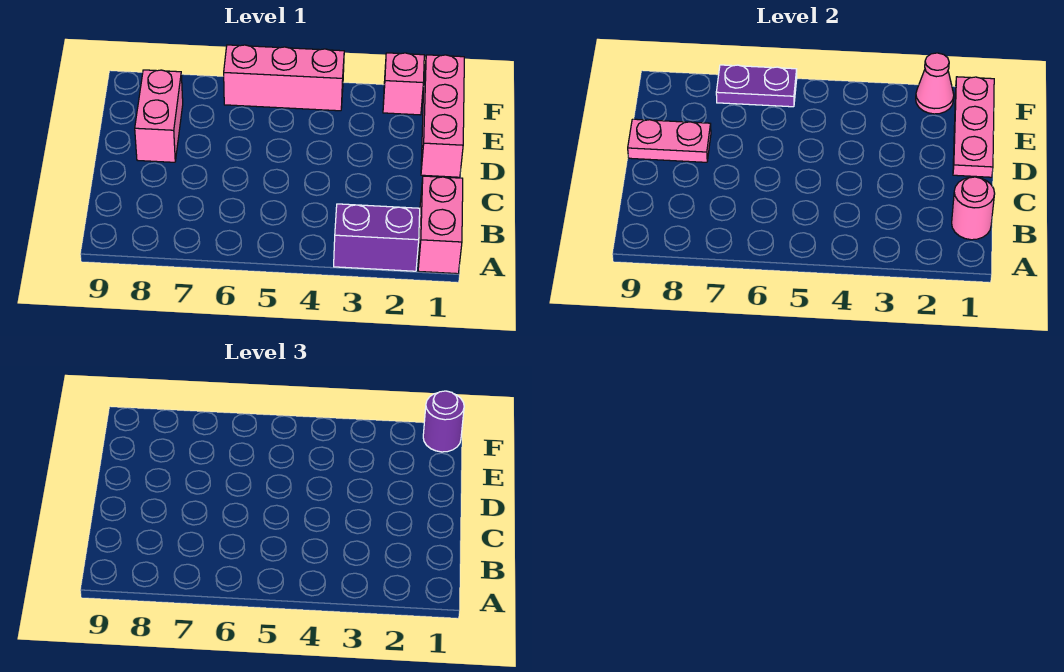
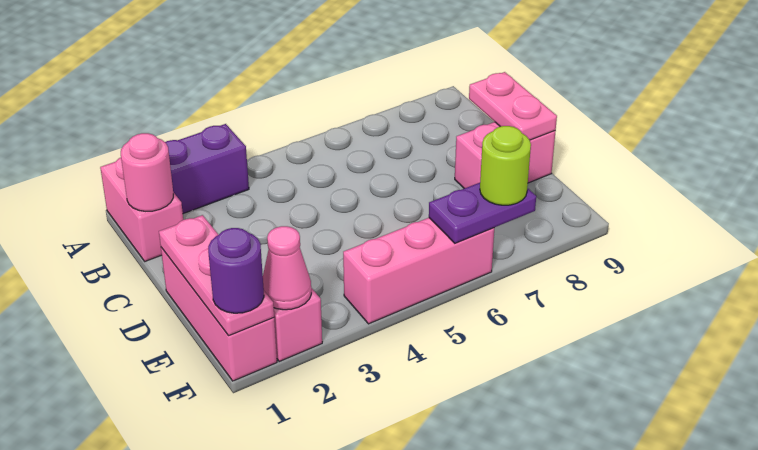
pink 1x2 brick [135,70,183,162] -> pink 1x2 brick turned to [455,122,556,189]
pink 1x2 plate [628,119,711,162] -> pink 1x2 plate turned to [469,72,557,140]
none -> lime 1x1 round brick [480,126,531,205]

